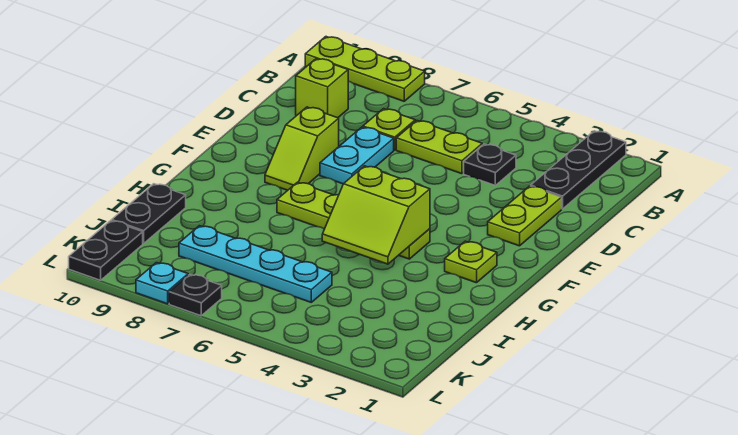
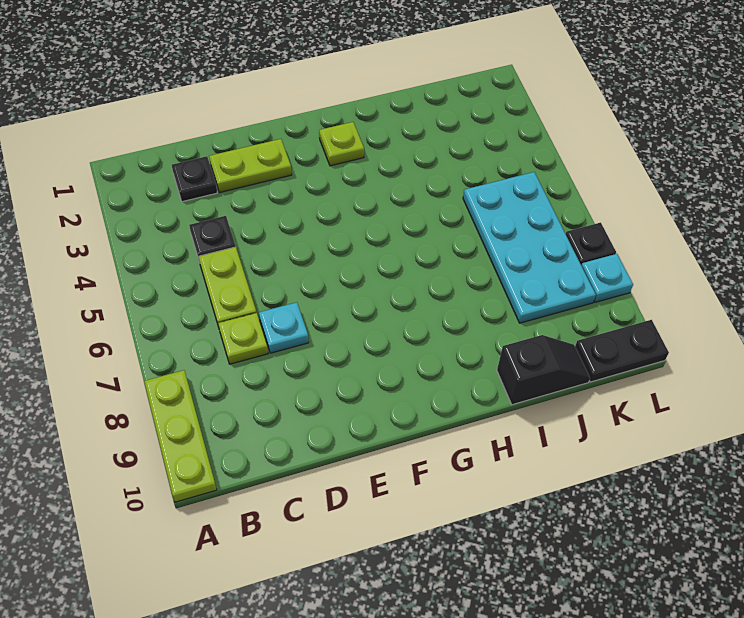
black 1x3 plate [531,131,626,209] -> black 1x1 plate [172,156,217,202]
lime 1x1 brick [296,58,348,118] -> none
cyan 1x2 plate [320,127,394,184] -> cyan 1x1 plate [259,302,309,353]
lime 1x2 slope [265,107,339,190] -> none
lime 1x4 plate [277,182,430,259] -> none
lime 2x2 slope [322,166,430,264] -> none
black 1x2 plate [112,184,186,244] -> black 1x2 slope [497,335,590,405]
cyan 1x4 plate [179,226,332,302] -> cyan 2x4 plate [463,172,596,323]

